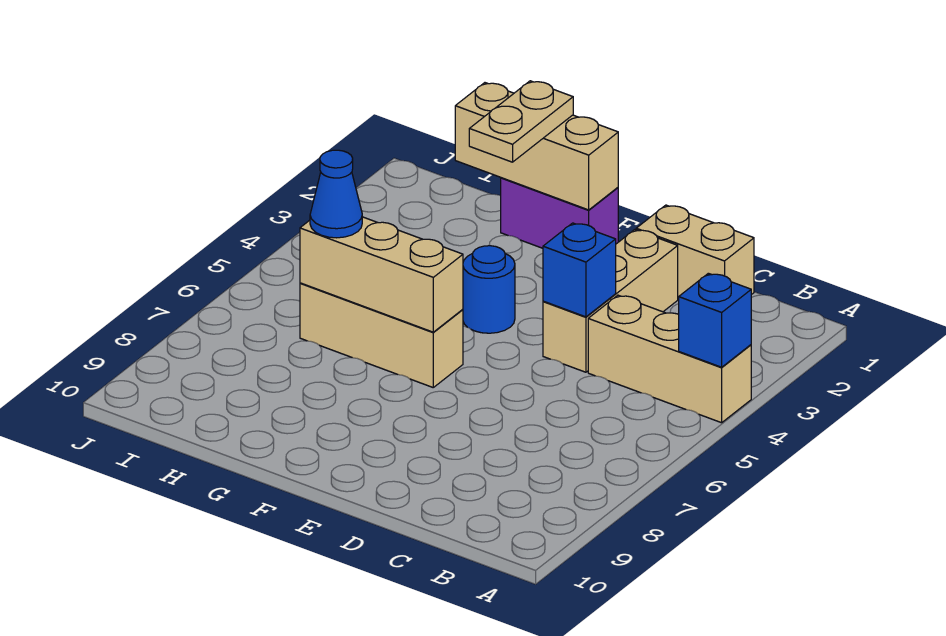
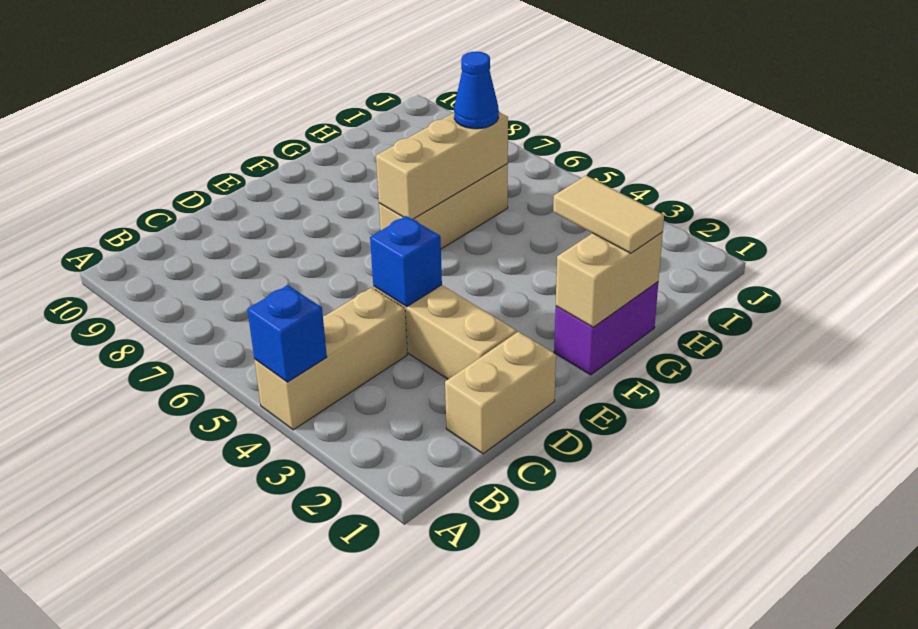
tan 1x3 brick [455,83,618,210] -> tan 1x2 brick [556,232,663,327]
blue 1x1 round brick [463,246,515,333] -> none
tan 1x2 plate [469,81,573,162] -> tan 1x2 tile [553,176,664,253]

